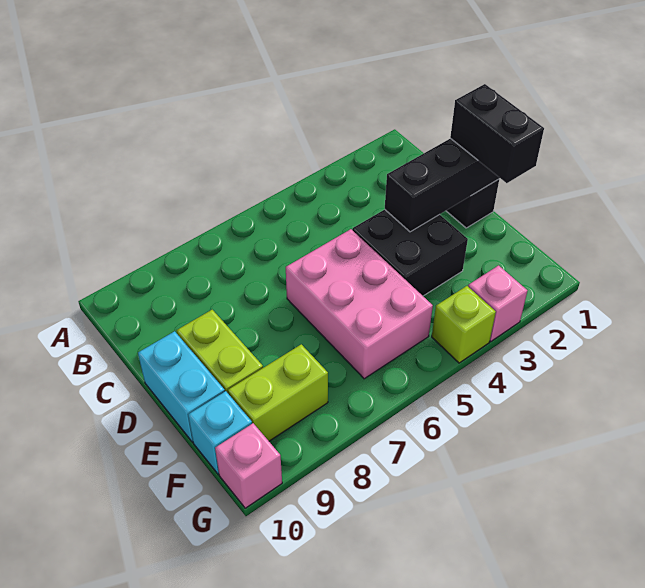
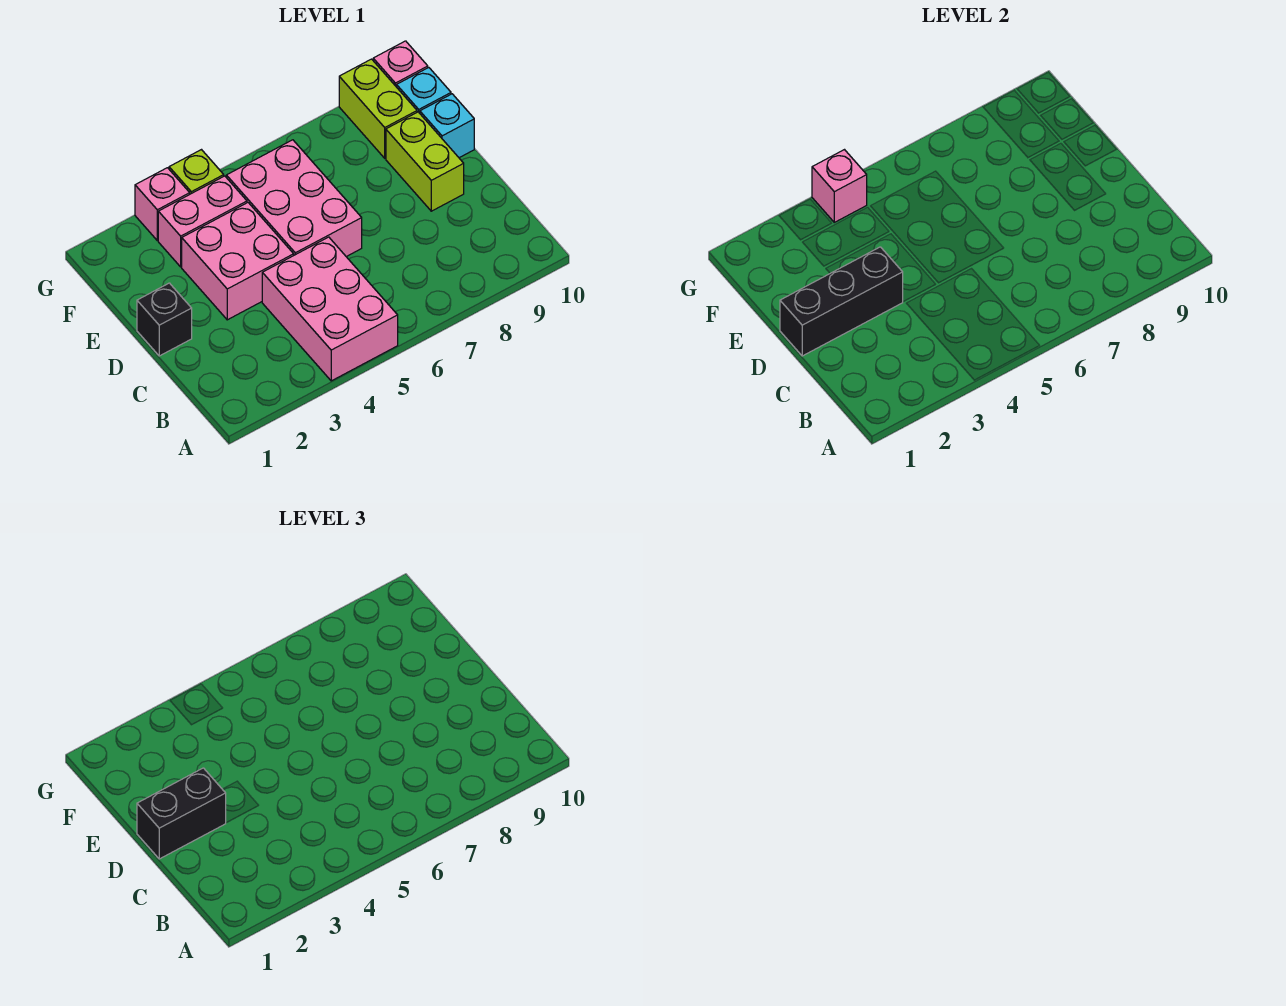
none -> pink 2x3 brick [262,237,398,381]
black 1x2 brick [450,84,544,183] -> black 1x2 brick turned to [137,768,226,859]
black 2x2 brick [352,210,468,296] -> pink 2x2 brick [182,203,294,320]
cyan 1x2 brick [138,331,225,442] -> cyan 1x1 brick [420,94,474,158]
none -> pink 1x2 brick [158,176,247,267]
lime 1x2 brick [228,344,328,441] -> lime 1x2 brick turned to [339,59,417,158]
none -> pink 1x1 brick [812,150,867,222]

